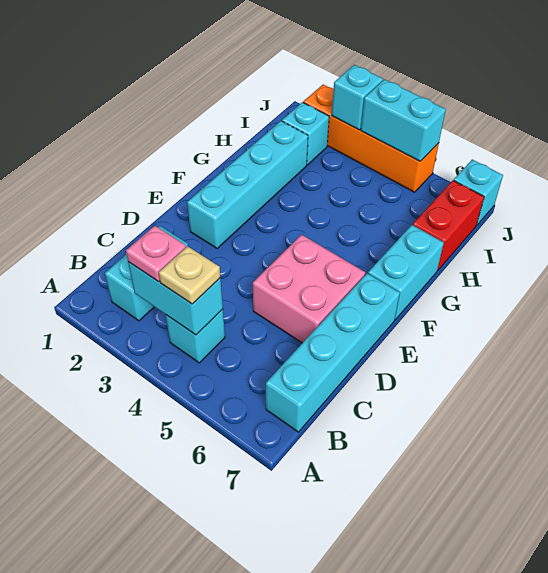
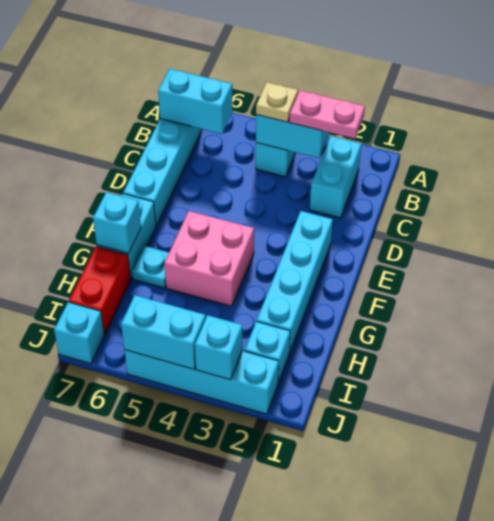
pink 1x1 plate [126,226,186,282] -> pink 1x2 plate [289,90,365,139]
none -> cyan 1x2 brick [158,69,233,134]
pink 2x2 brick [253,235,365,343] -> pink 2x2 brick moved to [164,211,254,306]
none -> cyan 1x1 plate [132,246,169,288]
none -> cyan 1x1 brick [93,192,141,253]
orange 1x4 brick [303,85,439,192] -> cyan 1x4 brick [124,350,279,414]

